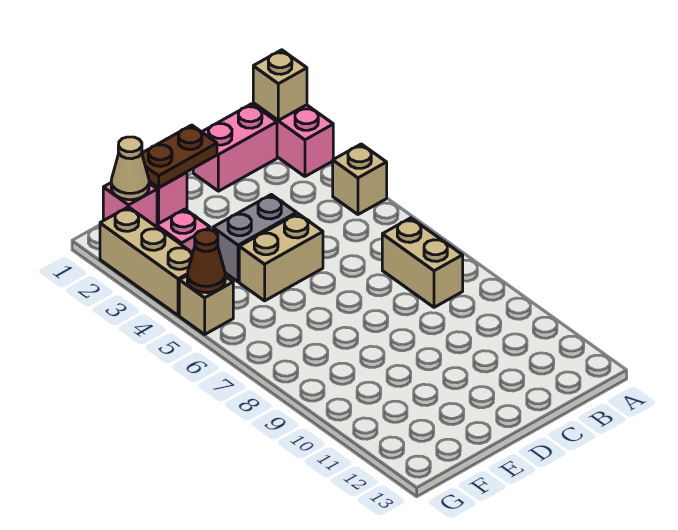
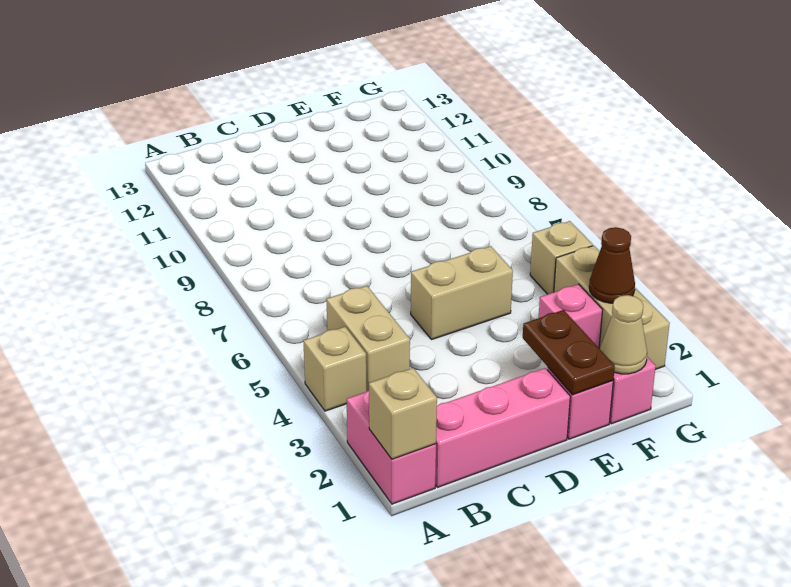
pink 1x2 brick [193,104,277,191] -> pink 1x3 brick [435,368,570,488]
tan 1x2 brick [382,218,463,307] -> tan 1x2 brick moved to [326,286,410,391]
brown 1x2 plate [142,125,217,188] -> brown 1x2 plate turned to [523,310,615,395]
grey 1x2 brick [213,194,297,282] -> none
brown 1x1 cone [187,230,225,293] -> brown 1x1 cone moved to [589,227,635,303]

